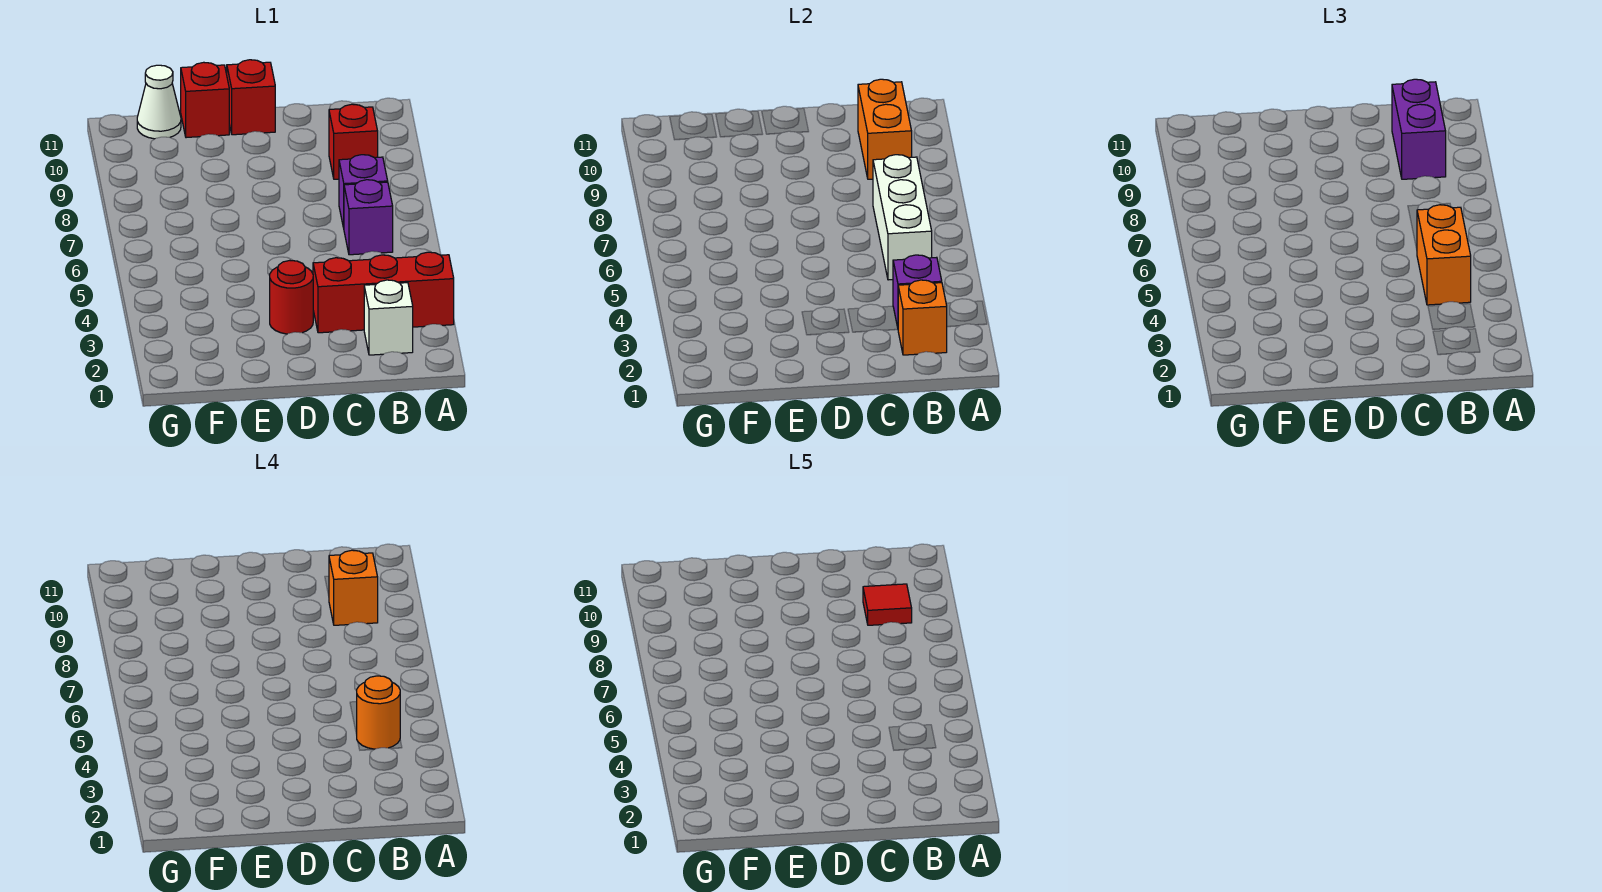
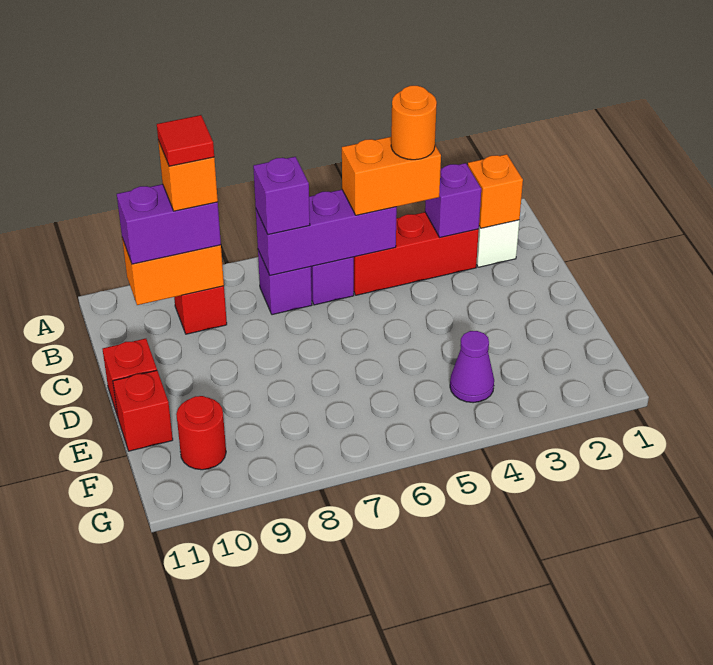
red 1x3 brick [313,252,454,333] -> red 1x3 brick turned to [354,212,479,295]
white 1x3 brick [873,155,932,280] -> purple 1x3 brick [256,190,397,275]
none -> purple 1x1 brick [253,157,310,235]
red 1x1 round brick [270,261,313,334] -> red 1x1 round brick moved to [176,396,226,470]
none -> purple 1x1 cone [450,331,494,403]
white 1x1 cone [137,65,181,139] -> none

